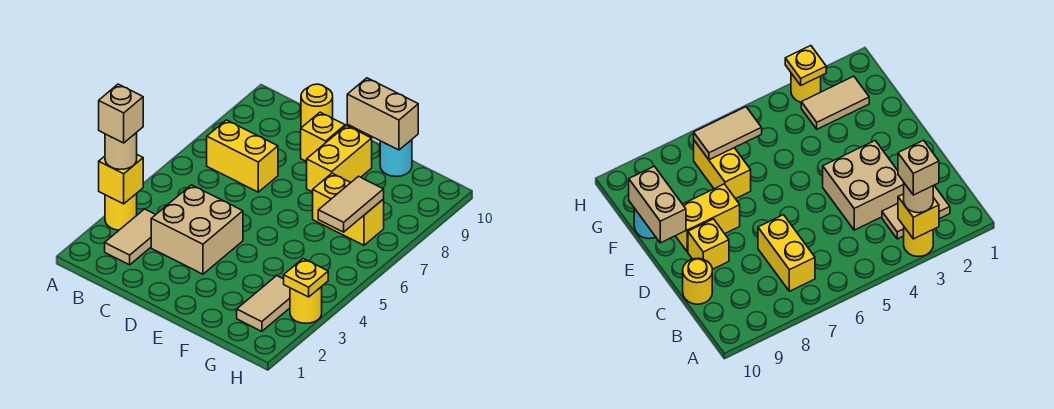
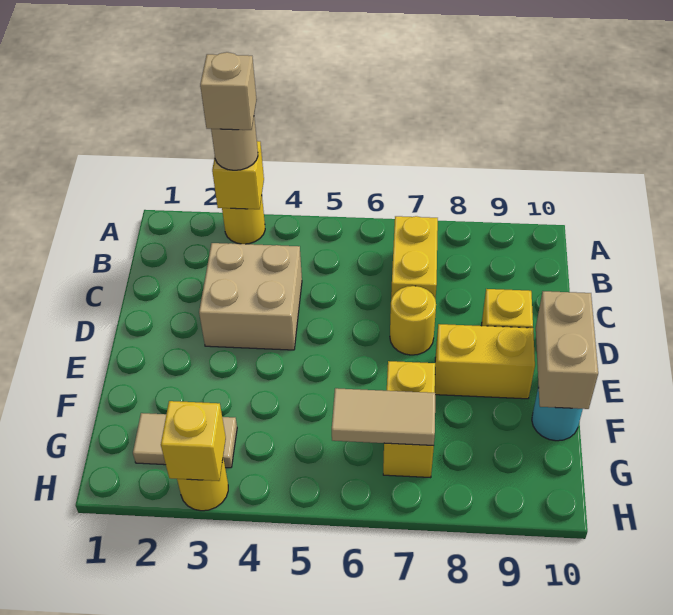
tan 1x2 tile [105,209,156,265] -> none
yellow 1x1 round brick [301,84,333,128] -> yellow 1x1 round brick moved to [390,286,436,355]
yellow 1x1 plate [284,259,328,297] -> yellow 1x1 brick [161,401,226,481]

